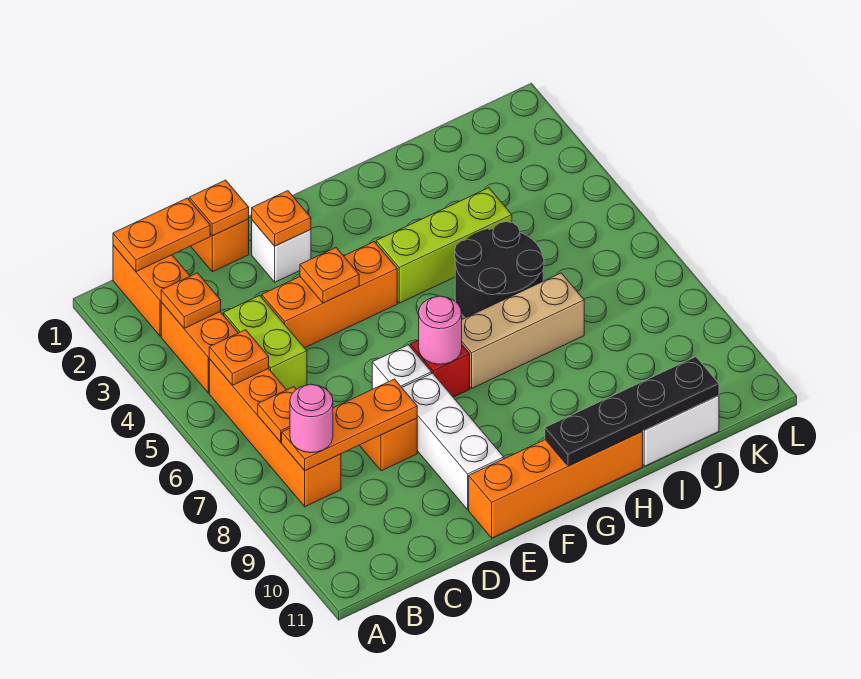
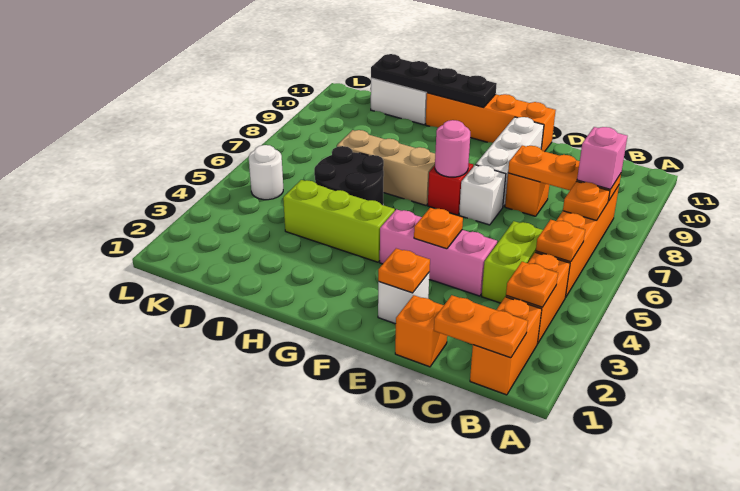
pink 1x1 round brick [290,384,333,453] -> pink 1x1 brick [577,127,628,189]
orange 1x1 plate [189,180,249,236] -> none
orange 1x3 brick [262,242,397,348] -> pink 1x3 brick [380,209,497,296]
none -> white 1x1 round brick [249,145,283,200]

